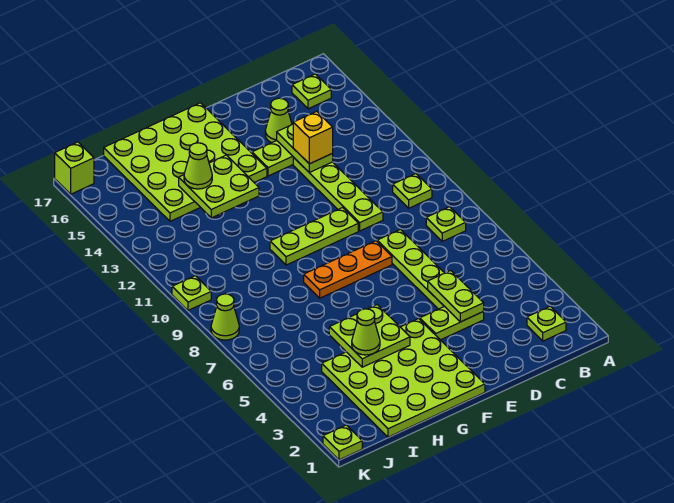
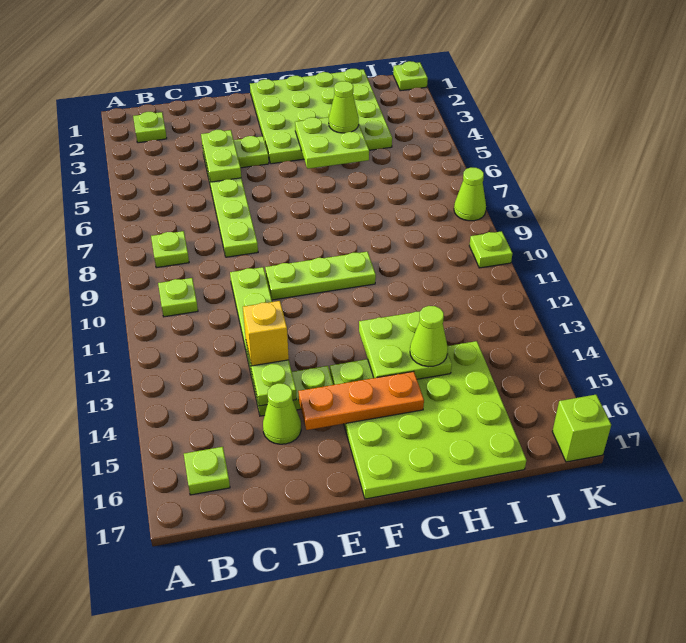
orange 1x3 plate [304,241,392,298] -> orange 1x3 plate moved to [298,371,424,430]

